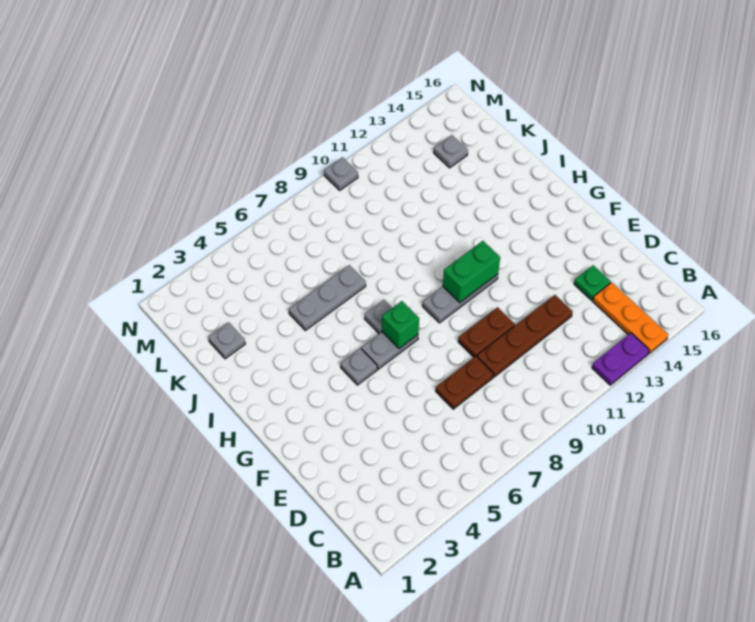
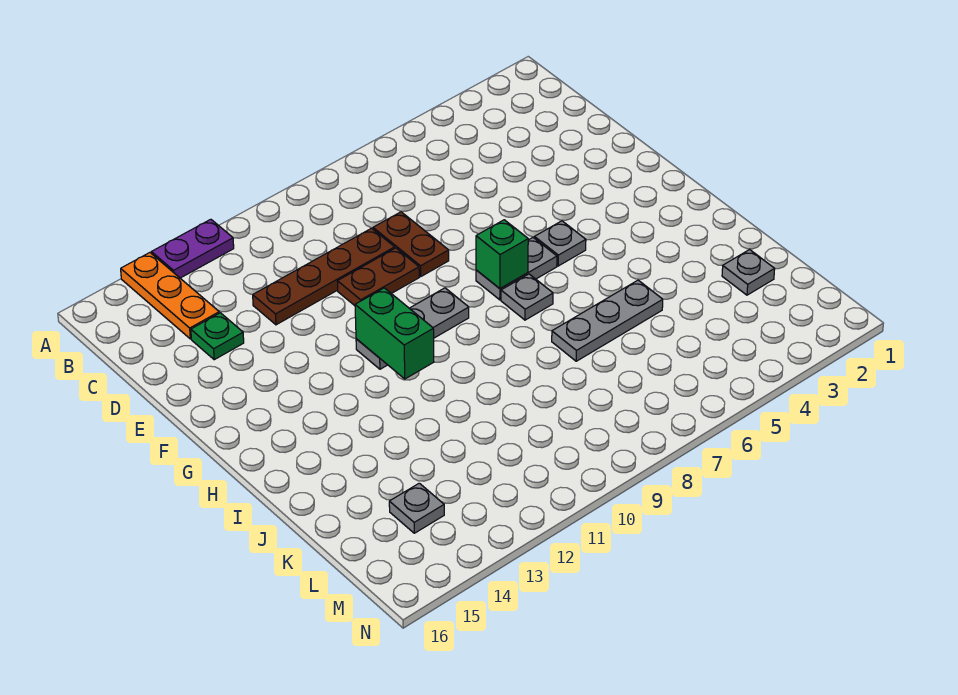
brown 1x2 plate [436,356,493,409] -> brown 1x2 plate turned to [373,212,449,276]
green 1x2 brick [443,241,500,302] -> green 1x2 brick turned to [355,288,434,379]
grey 1x1 plate [324,157,358,190] -> none

